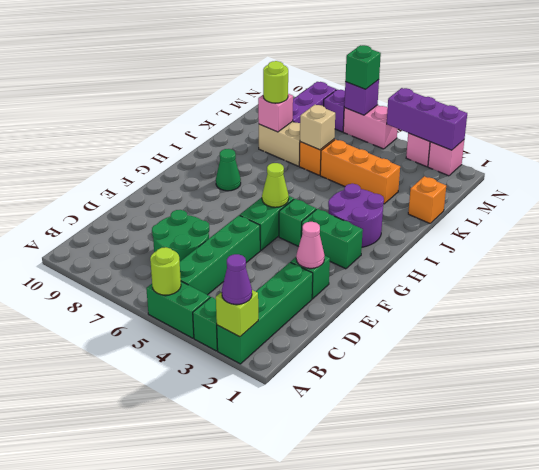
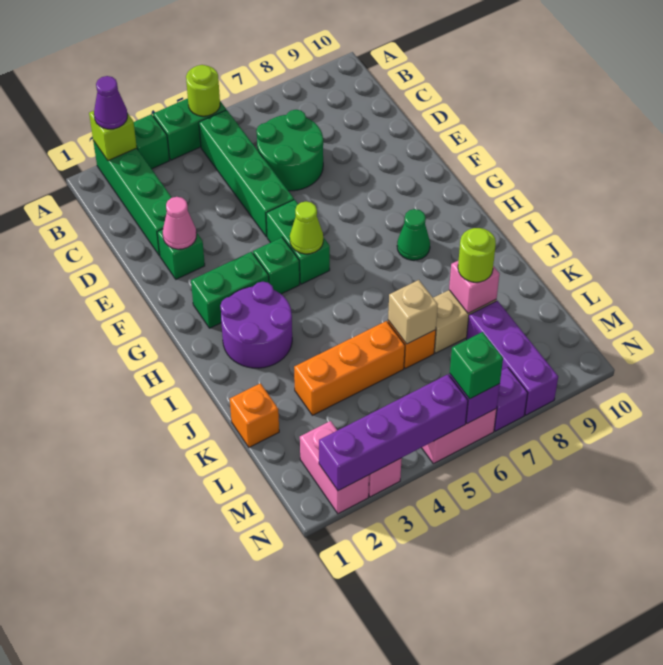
pink 1x1 brick [428,140,464,176] -> pink 1x2 brick [300,421,369,514]
purple 1x3 brick [387,88,467,150] -> purple 1x4 brick [319,374,468,491]

